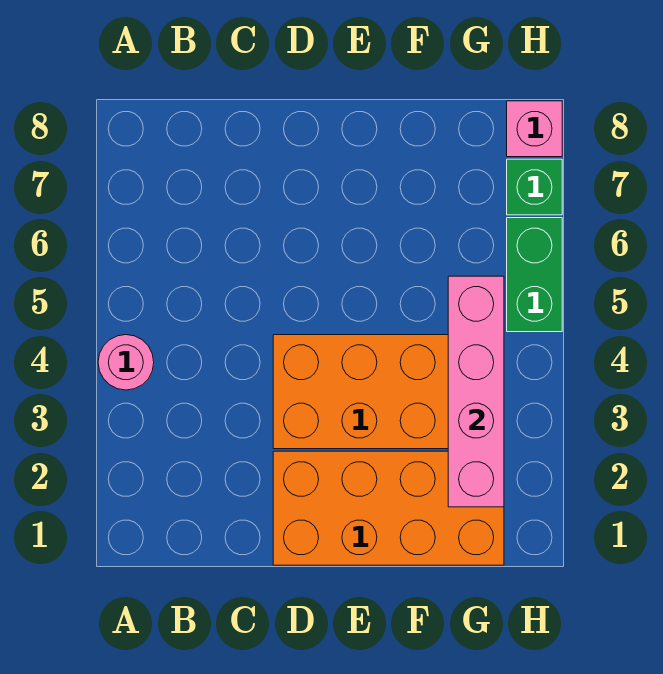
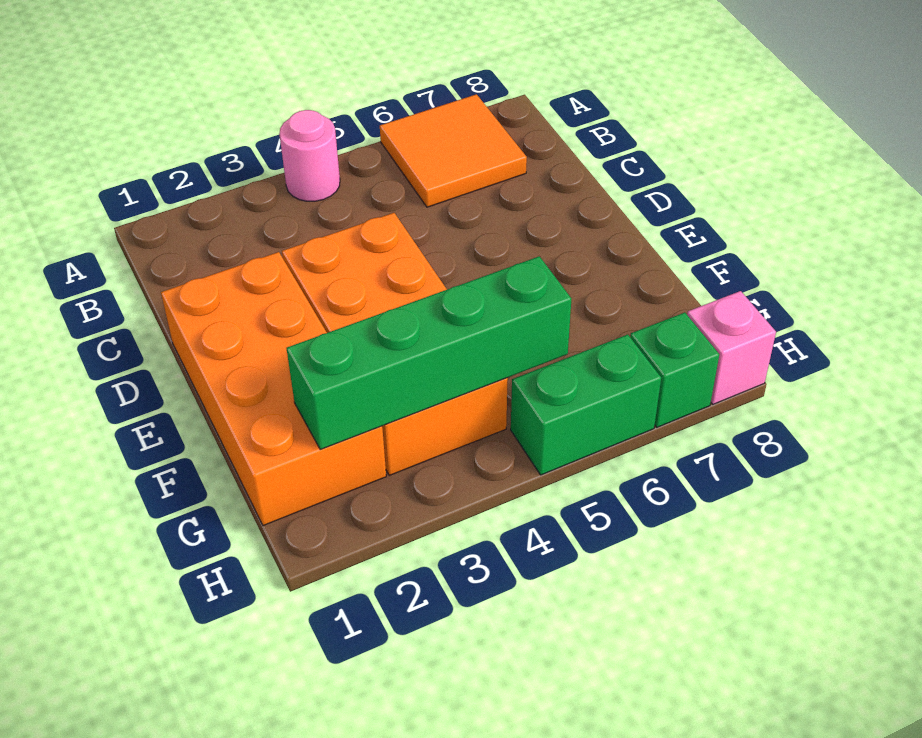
none -> orange 2x2 tile [380,94,527,207]
pink 1x4 brick [448,276,504,507] -> green 1x4 brick [287,256,571,450]

